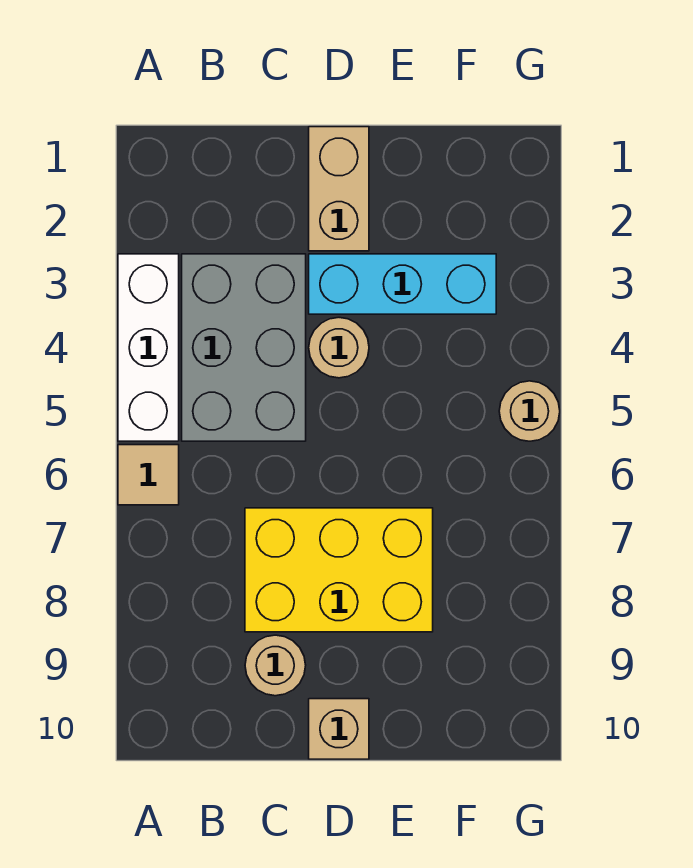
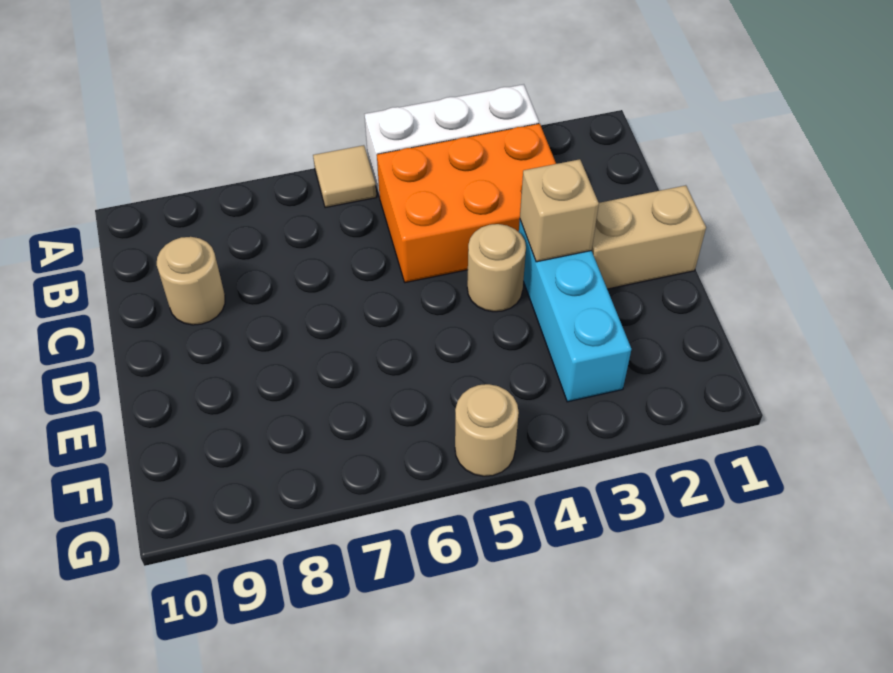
grey 2x3 brick [182,254,306,441] -> orange 2x3 brick [377,124,556,283]
yellow 2x3 brick [245,508,433,632] -> none
tan 1x1 brick [309,699,369,759] -> tan 1x1 brick moved to [520,159,599,262]

